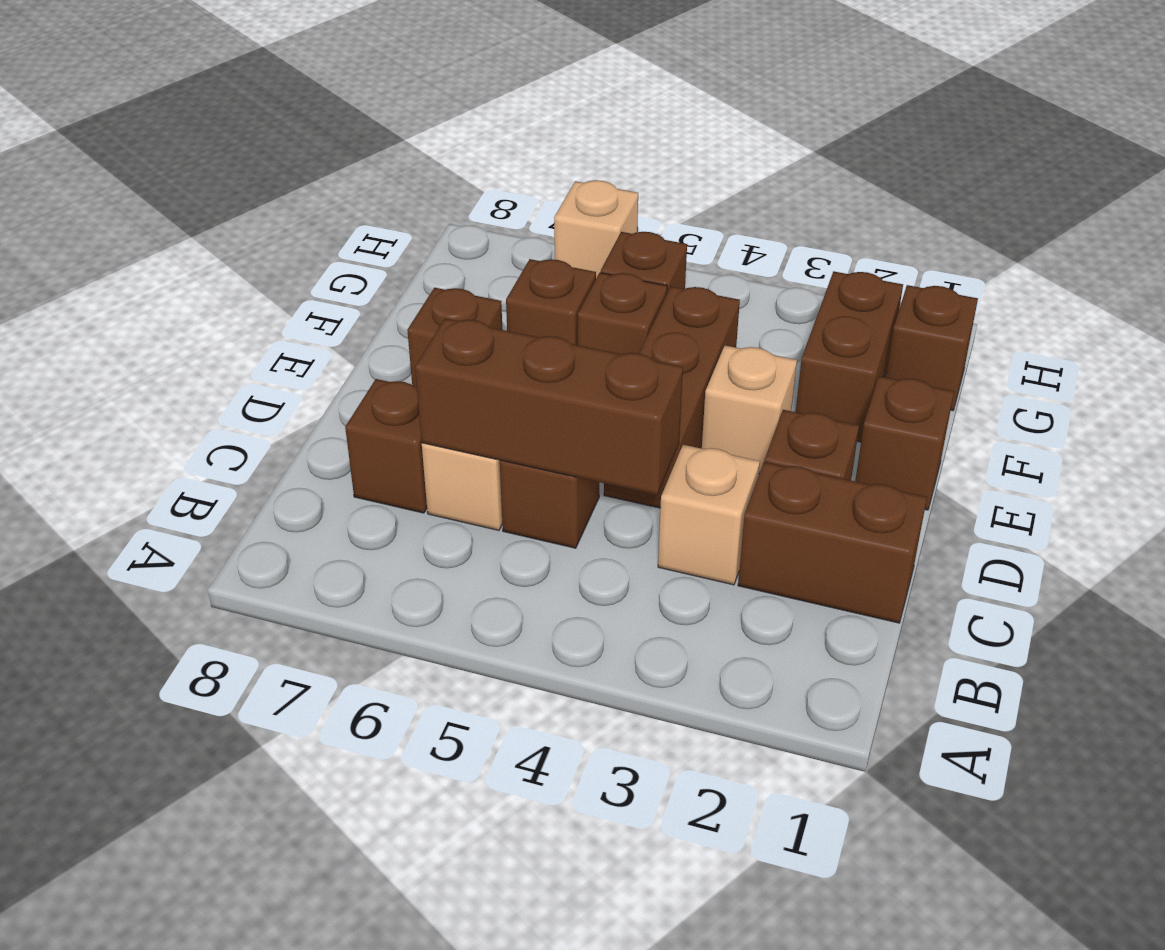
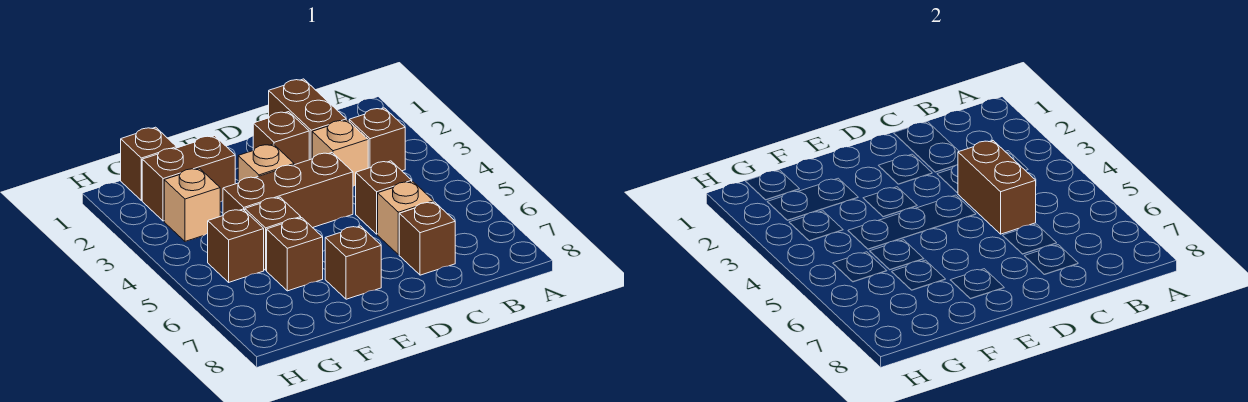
brown 1x3 brick [415,318,683,495] -> brown 1x2 brick [958,141,1036,234]
brown 1x1 brick [855,376,954,510] -> brown 1x1 brick moved to [349,108,405,171]
tan 1x1 brick [554,180,638,278] -> tan 1x1 brick moved to [164,168,220,241]

